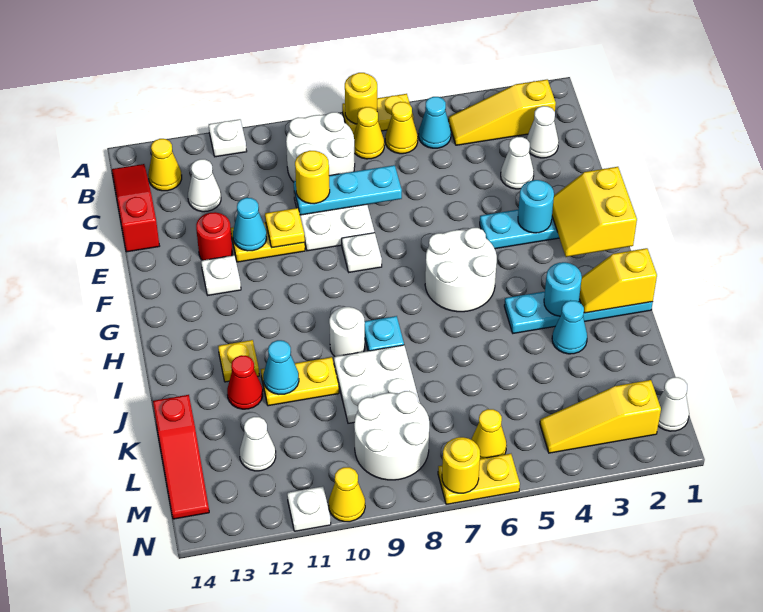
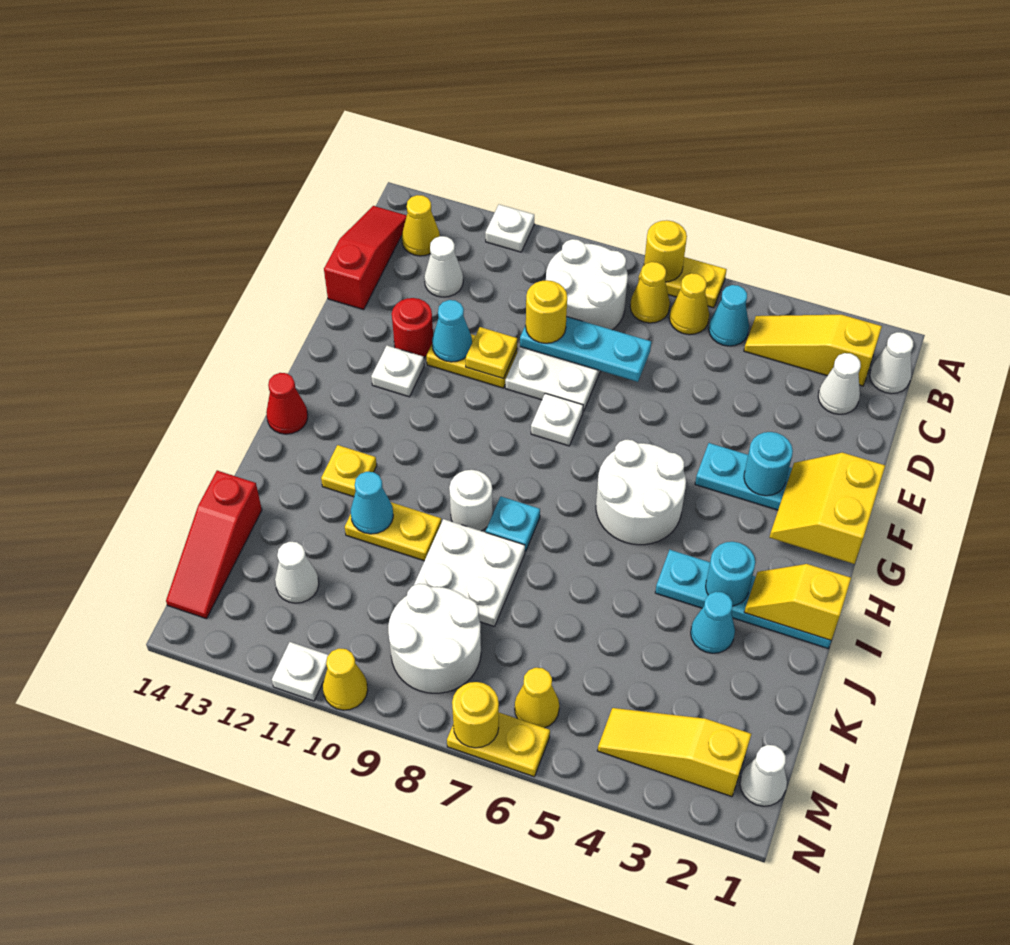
white 1x1 cone [501,137,534,189] -> white 1x1 cone moved to [870,332,913,394]
red 1x1 cone [227,355,263,409] -> red 1x1 cone moved to [266,373,308,434]

